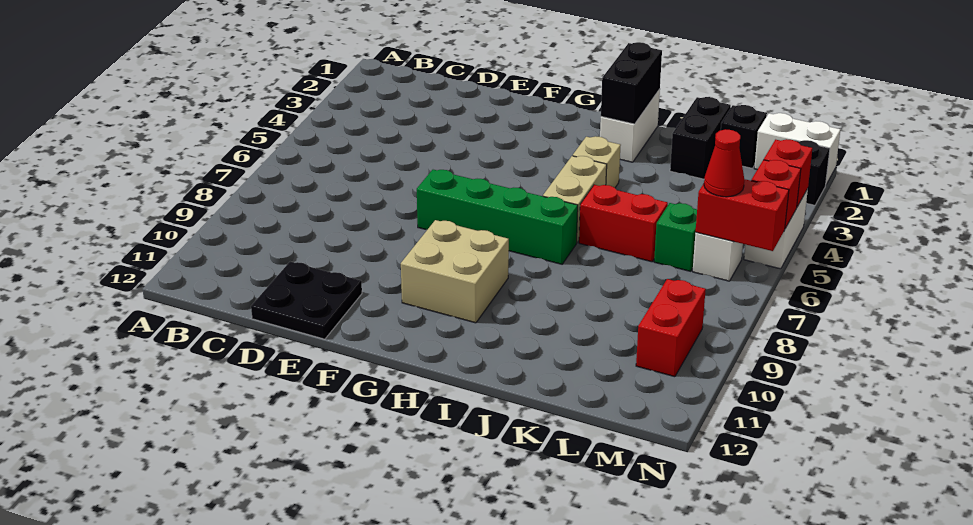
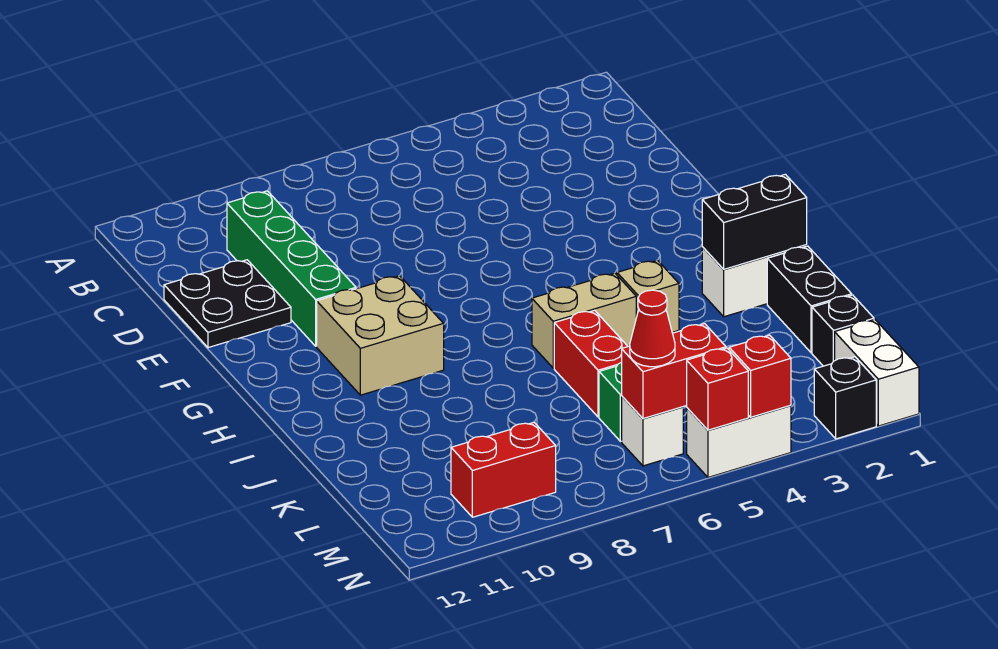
green 1x4 brick [417,170,578,264] -> green 1x4 brick moved to [227,191,356,346]
black 1x2 brick [670,97,731,179] -> black 1x2 brick turned to [767,246,852,353]
red 1x2 brick [696,179,789,251] -> red 1x2 brick turned to [622,324,726,419]

